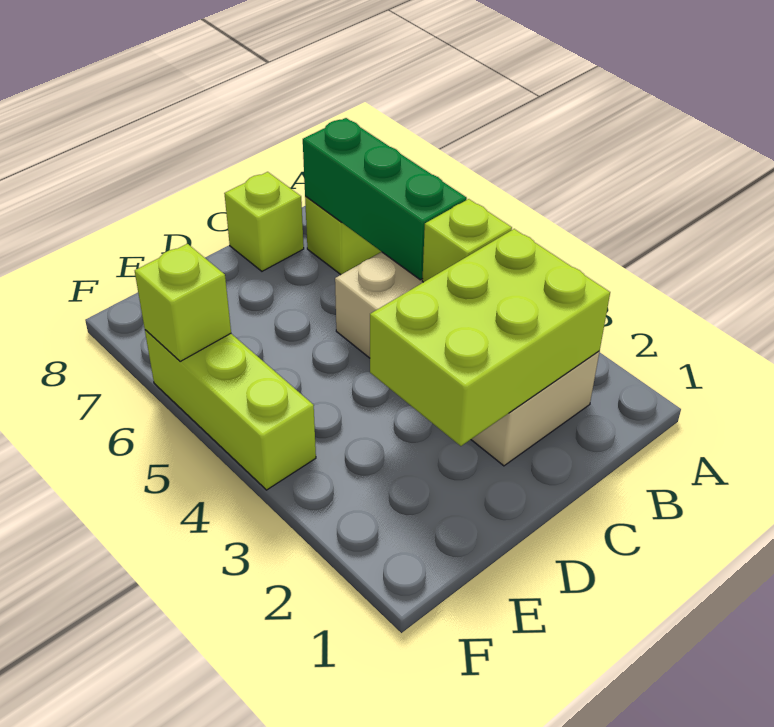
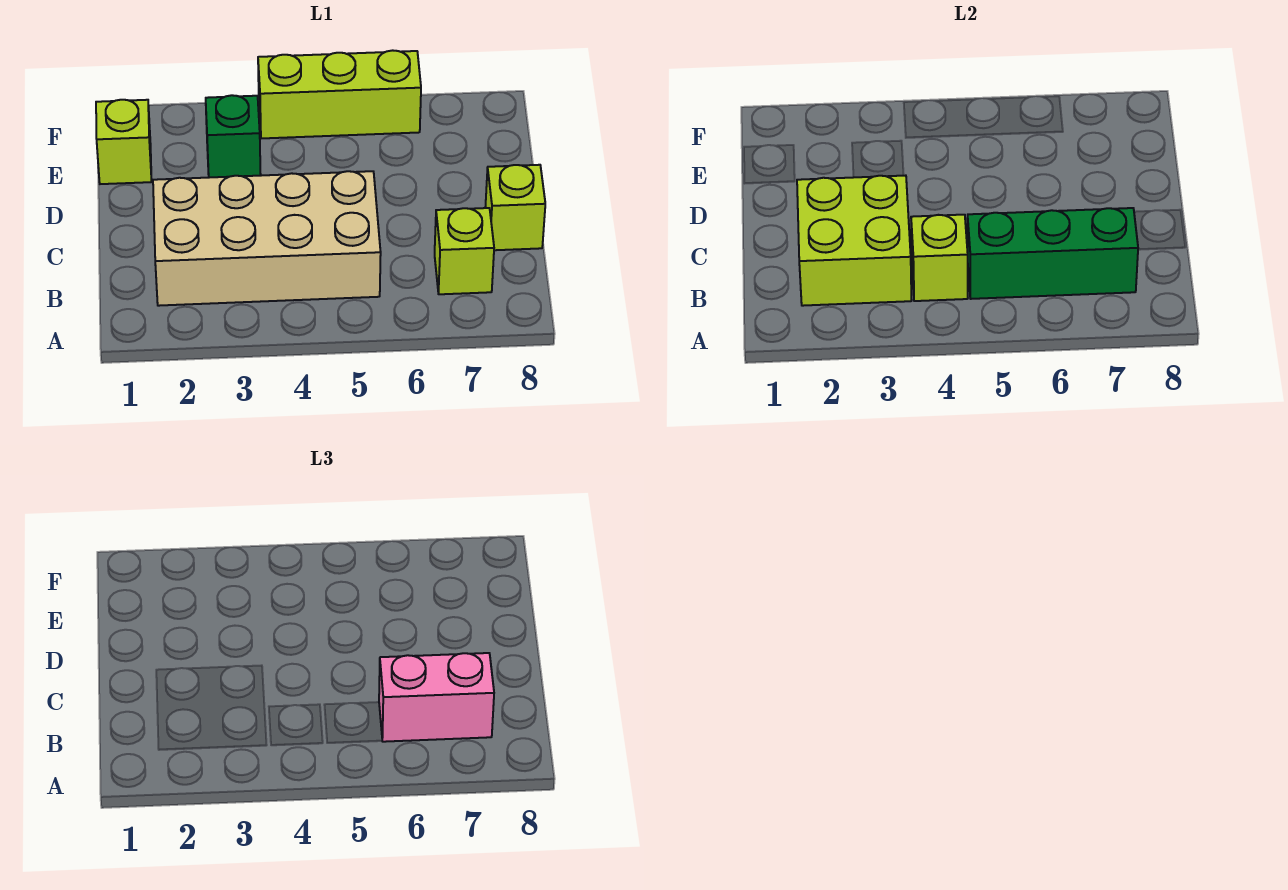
lime 2x3 brick [370,229,610,446] -> lime 2x2 brick [797,176,911,306]
none -> pink 1x2 brick [379,653,494,742]
none -> green 1x1 brick [206,95,261,178]
lime 1x1 brick [135,244,231,361] -> lime 1x1 brick moved to [96,100,152,184]

